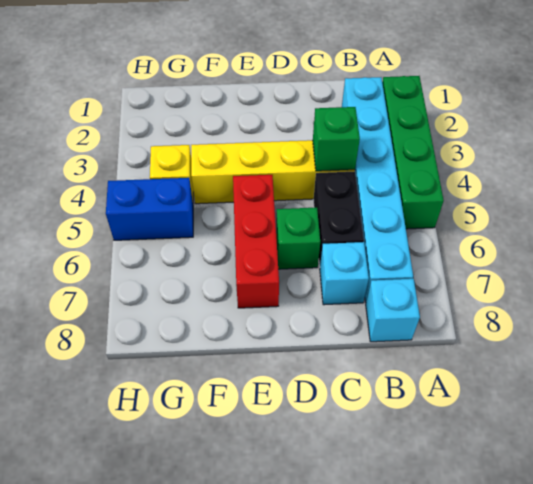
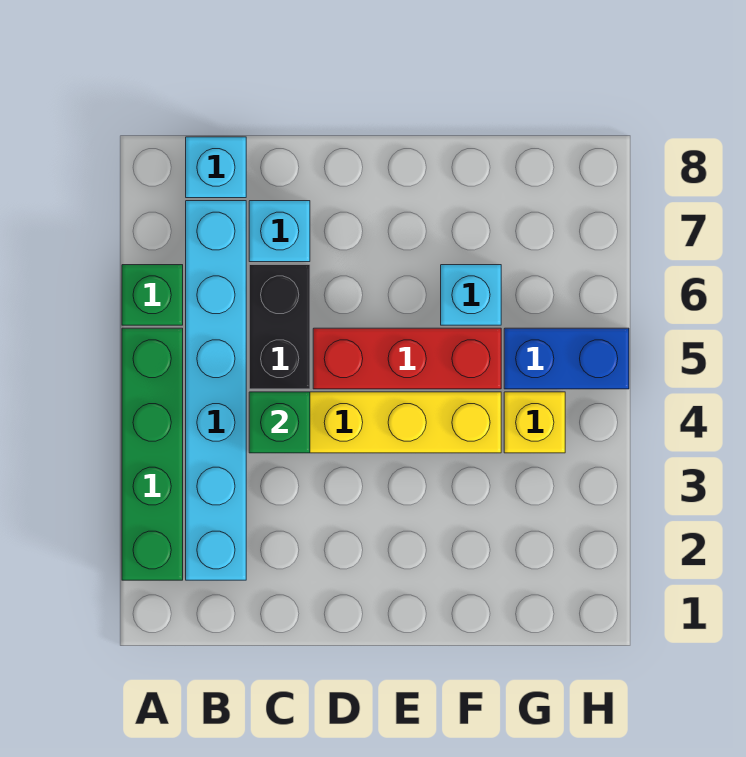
green 1x1 brick [276,208,320,269] -> green 1x1 brick moved to [122,265,183,325]
red 1x3 brick [233,175,279,308] -> red 1x3 brick turned to [313,328,501,389]
none -> cyan 1x1 brick [441,265,501,325]

